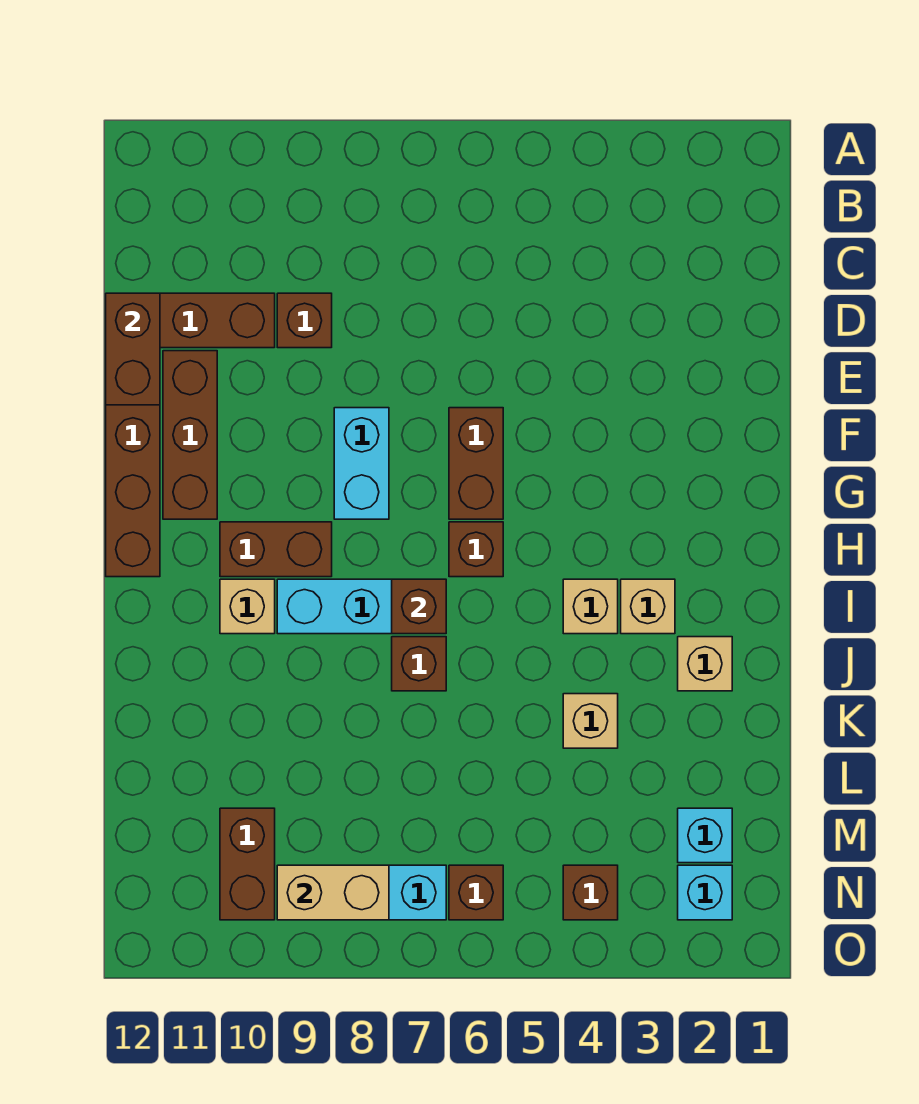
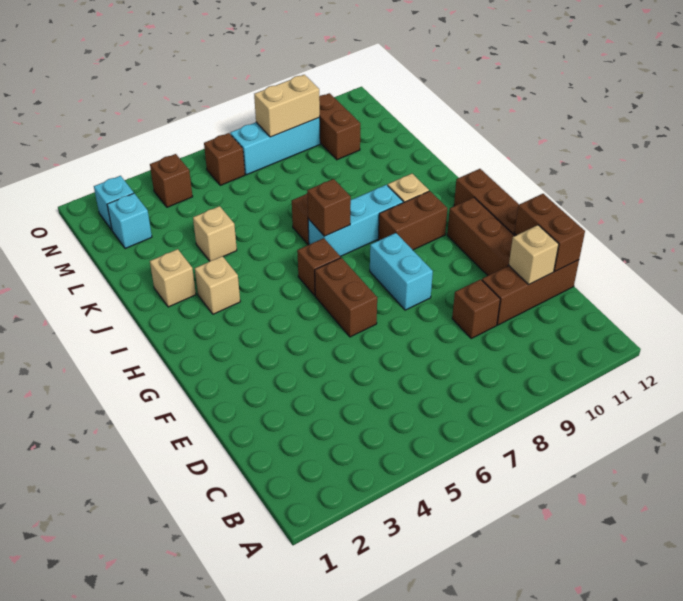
tan 1x1 brick [563,579,618,634] -> tan 1x1 brick moved to [509,225,559,285]

